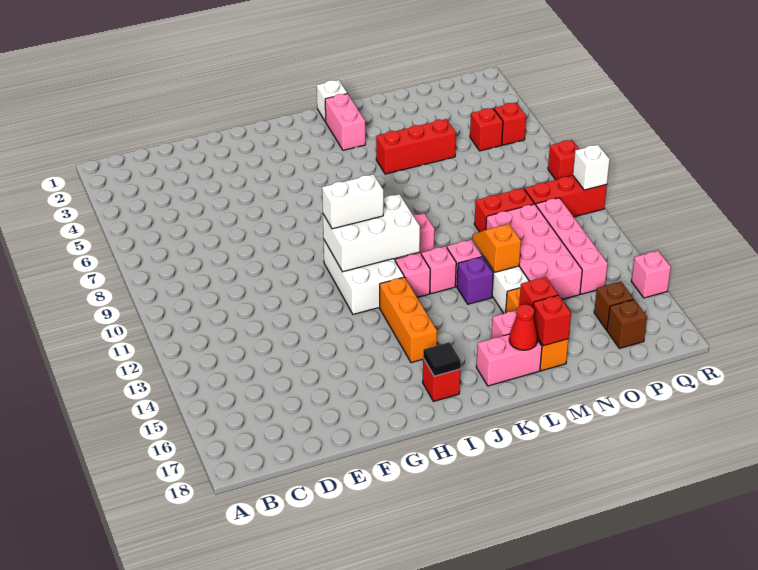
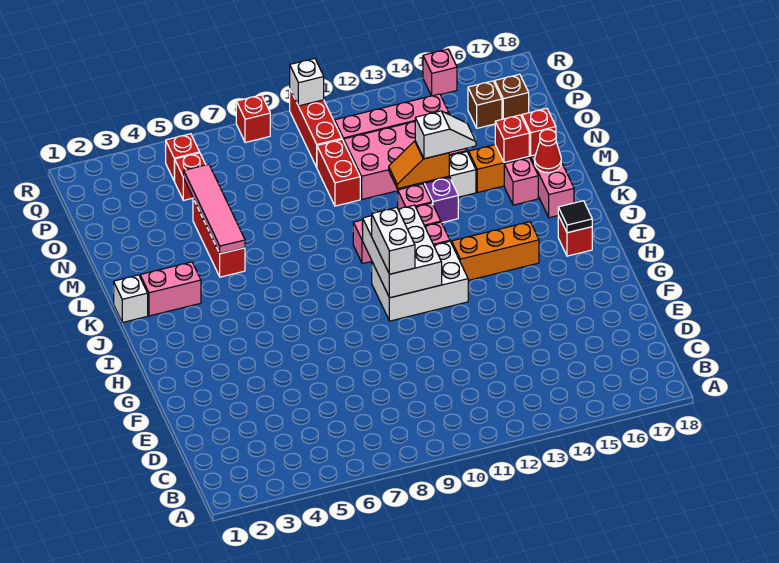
none -> pink 1x4 tile [183,164,245,254]
none -> white 1x2 slope [415,111,476,159]

